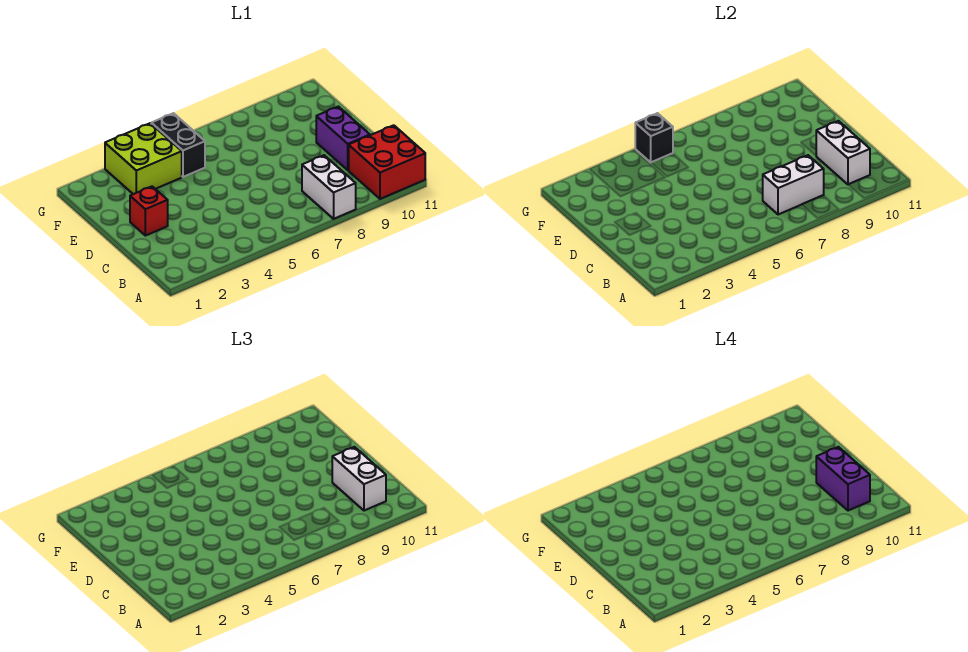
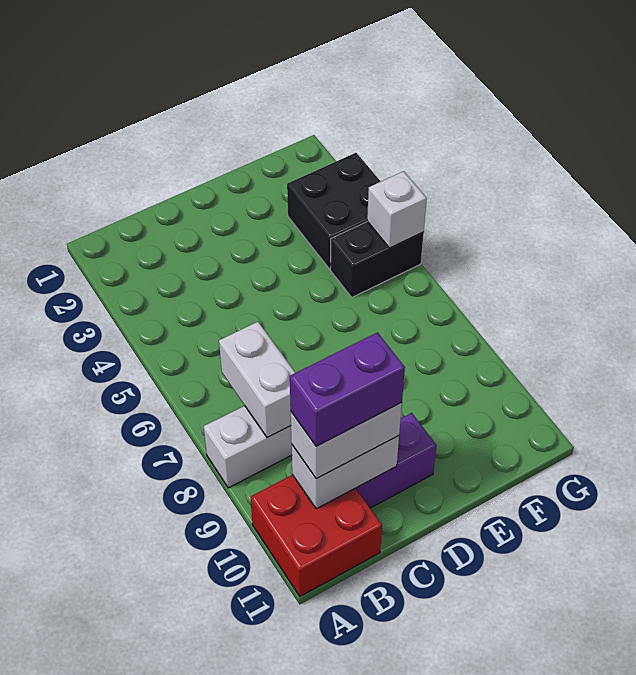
red 1x1 brick [130,186,168,236] -> none
lime 2x2 brick [105,123,182,194] -> black 2x2 brick [287,153,381,269]
black 1x1 brick [635,113,673,162] -> white 1x1 brick [367,171,427,248]

